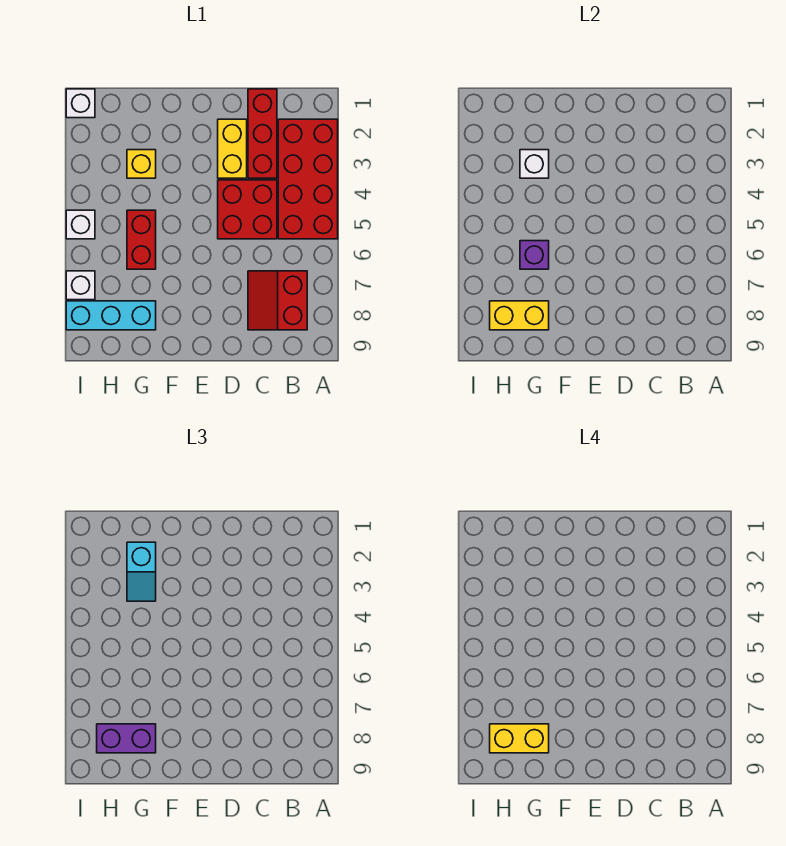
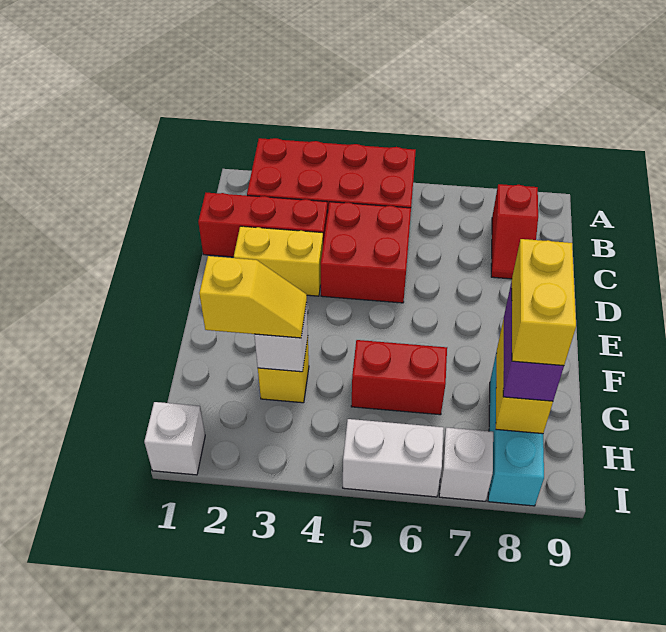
red 2x2 slope [248,271,307,330] -> red 1x2 slope [491,184,538,279]
cyan 1x2 slope [127,542,156,601] -> yellow 1x2 slope [199,256,307,338]
purple 1x1 brick [520,241,549,269] -> none
white 1x1 brick [66,210,95,239] -> white 1x2 brick [343,419,444,497]

